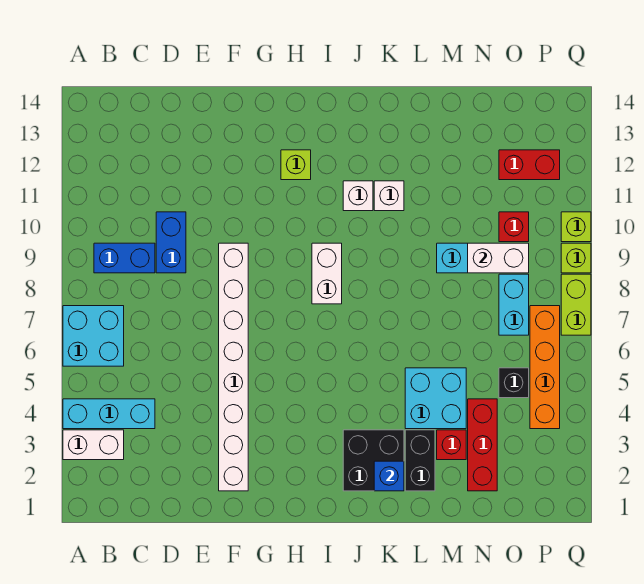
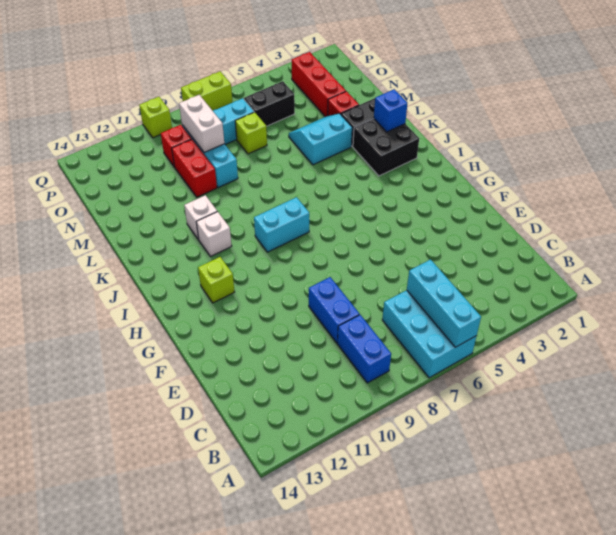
white 1x2 brick [63,430,124,460] -> none
cyan 1x3 brick [63,399,155,429] -> cyan 1x3 brick moved to [407,259,481,347]
cyan 2x2 brick [63,306,124,366] -> cyan 2x3 brick [382,290,476,378]
blue 1x2 brick [156,212,186,273] -> blue 1x2 brick turned to [309,277,360,343]
white 1x8 brick [219,243,248,491] -> none
white 1x2 brick [312,243,342,304] -> cyan 1x2 brick [254,197,309,252]
cyan 2x2 brick [405,368,466,429] -> cyan 2x2 slope [289,114,352,165]
red 1x3 brick [468,399,497,491] -> red 1x3 brick turned to [292,52,346,117]
black 1x1 brick [499,368,529,398] -> black 1x2 brick [244,81,295,126]
red 1x2 brick [499,150,560,180] -> red 1x2 brick moved to [172,139,217,197]
orange 1x4 brick [530,306,560,429] -> none
lime 1x1 brick [561,243,591,273] -> lime 1x1 brick moved to [235,112,267,154]

